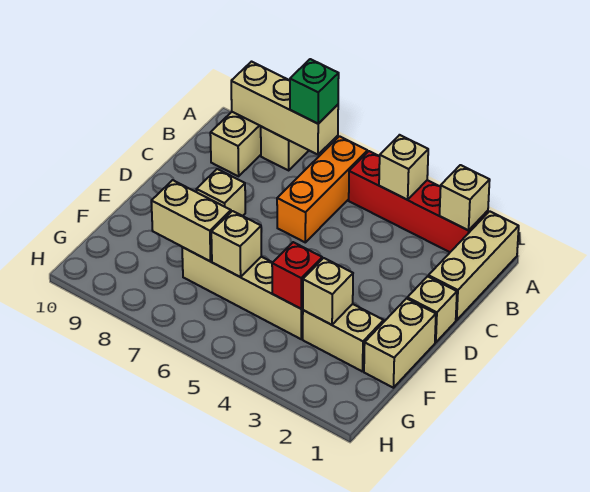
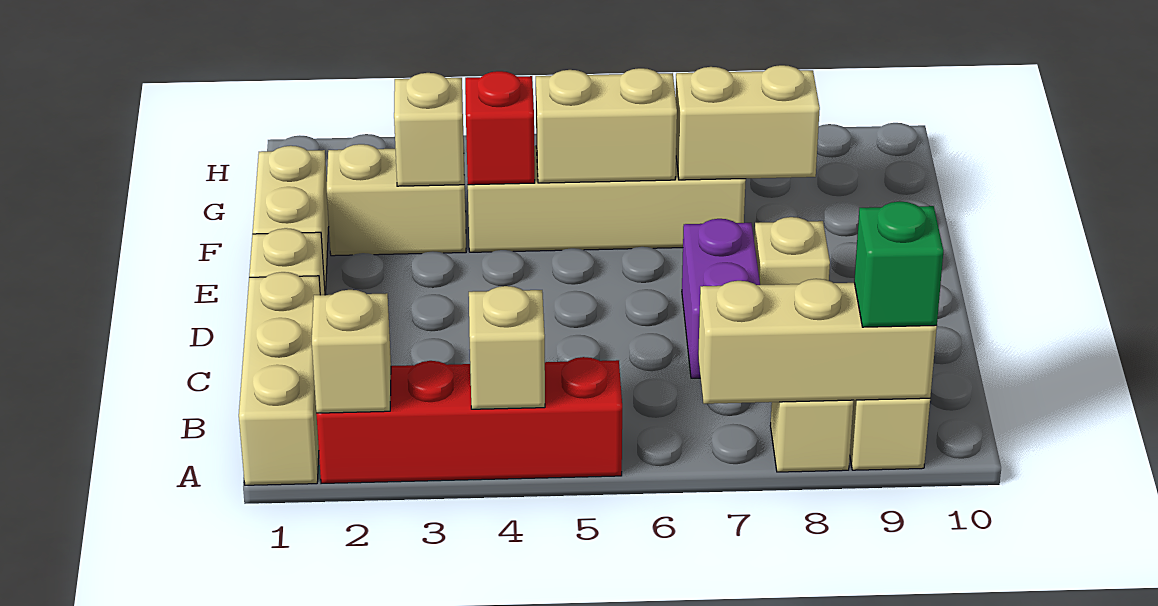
orange 1x3 brick [277,136,367,242] -> none
green 1x1 brick [290,59,339,124] -> green 1x1 brick moved to [854,201,943,327]
none -> purple 1x2 brick [682,219,760,378]
tan 1x1 brick [211,211,261,277] -> tan 1x2 brick [536,68,677,183]

